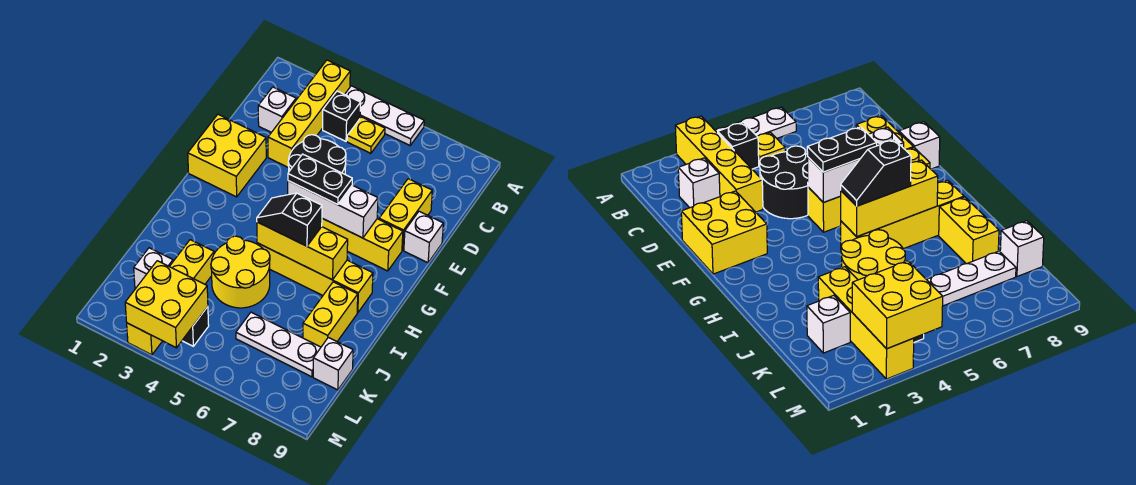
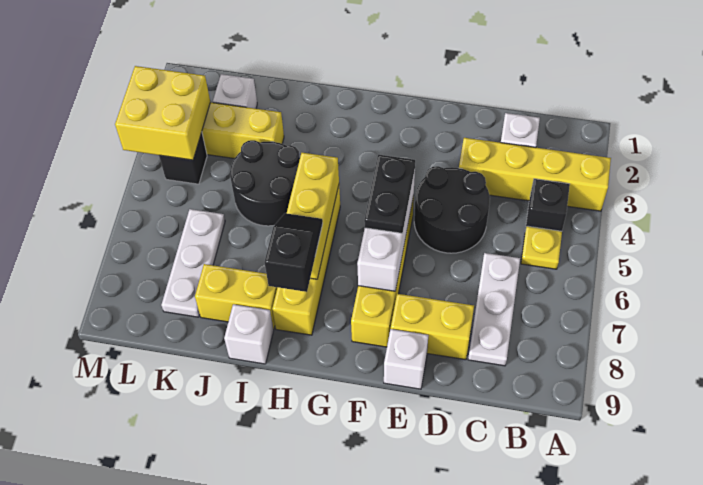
white 1x3 plate [345,86,424,145] -> white 1x3 plate moved to [468,253,520,366]
yellow 2x2 brick [188,114,266,197] -> none
black 1x2 slope [257,193,322,246] -> black 1x2 slope moved to [265,213,323,292]
yellow 2x2 round brick [211,236,270,308] -> black 2x2 round brick [230,140,300,226]
white 1x1 brick [313,337,353,390] -> white 1x1 brick moved to [224,304,274,364]

